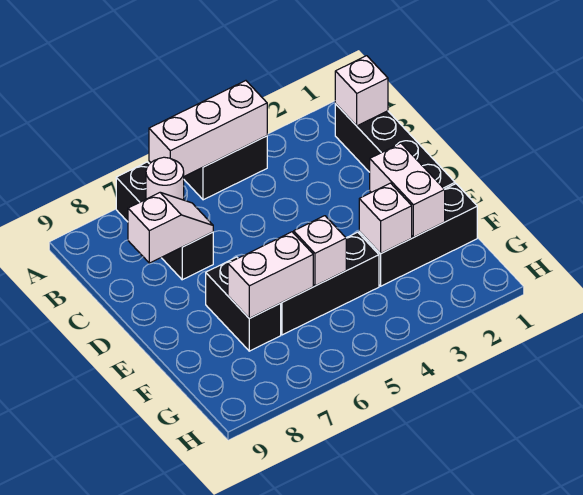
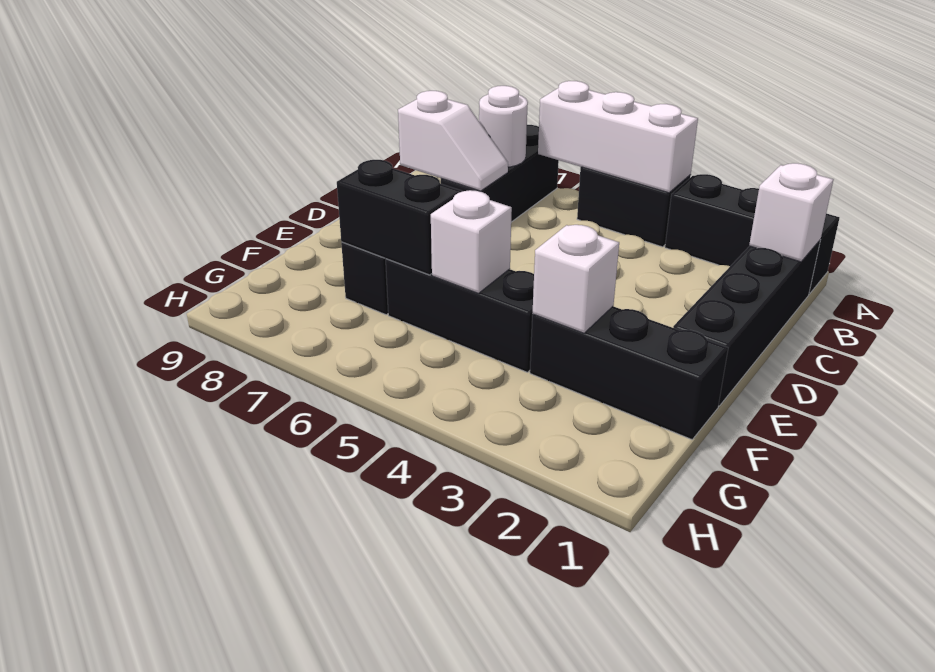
none -> black 1x3 brick [665,174,840,294]
white 1x2 brick [370,143,445,237] -> none
white 1x2 brick [228,232,313,318] -> black 1x2 brick [337,160,462,275]

